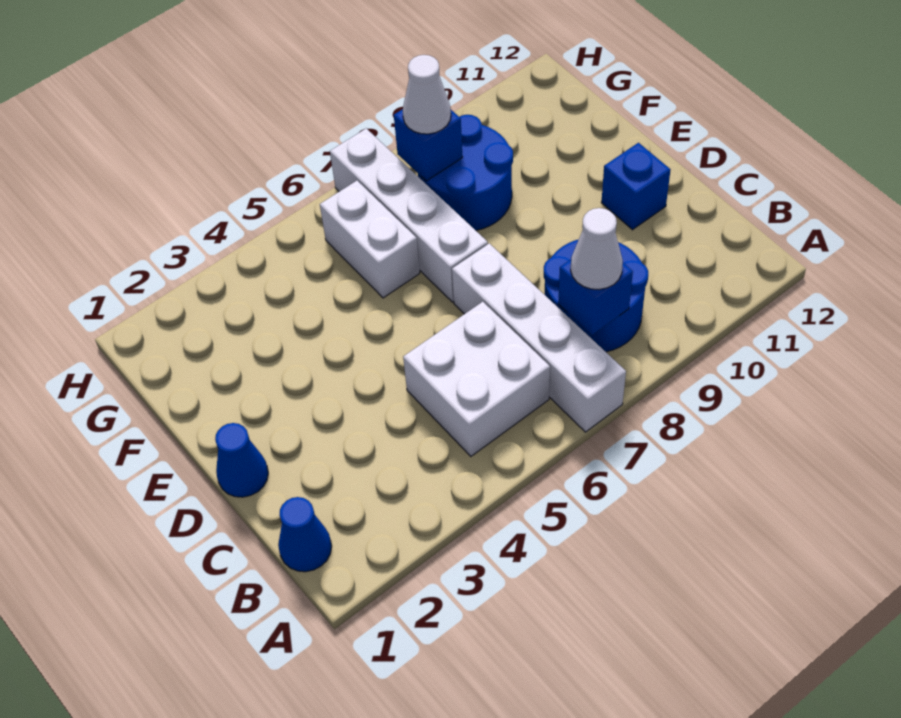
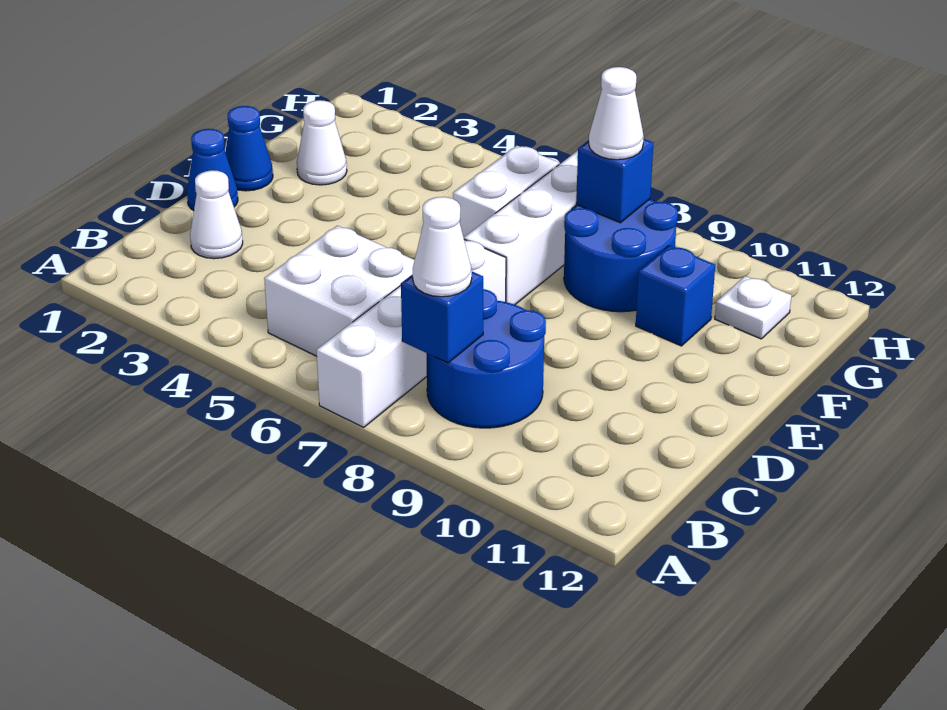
blue 1x1 cone [278,497,332,572] -> blue 1x1 cone moved to [225,106,273,191]
none -> white 1x1 cone [190,170,243,259]
blue 1x1 brick [601,143,670,230] -> blue 1x1 brick moved to [636,246,715,346]
none -> white 1x1 cone [297,100,347,185]
none -> white 1x1 plate [715,276,791,339]

